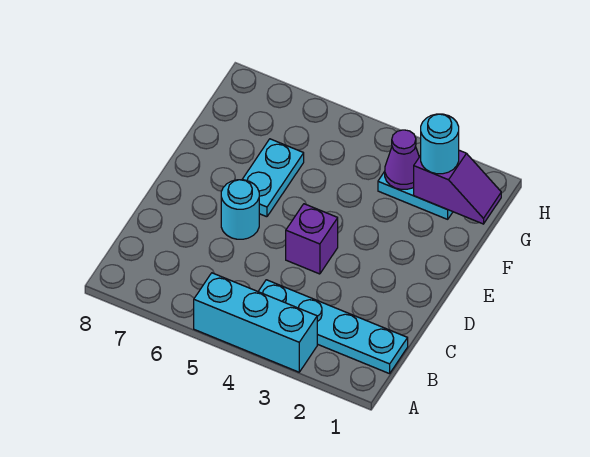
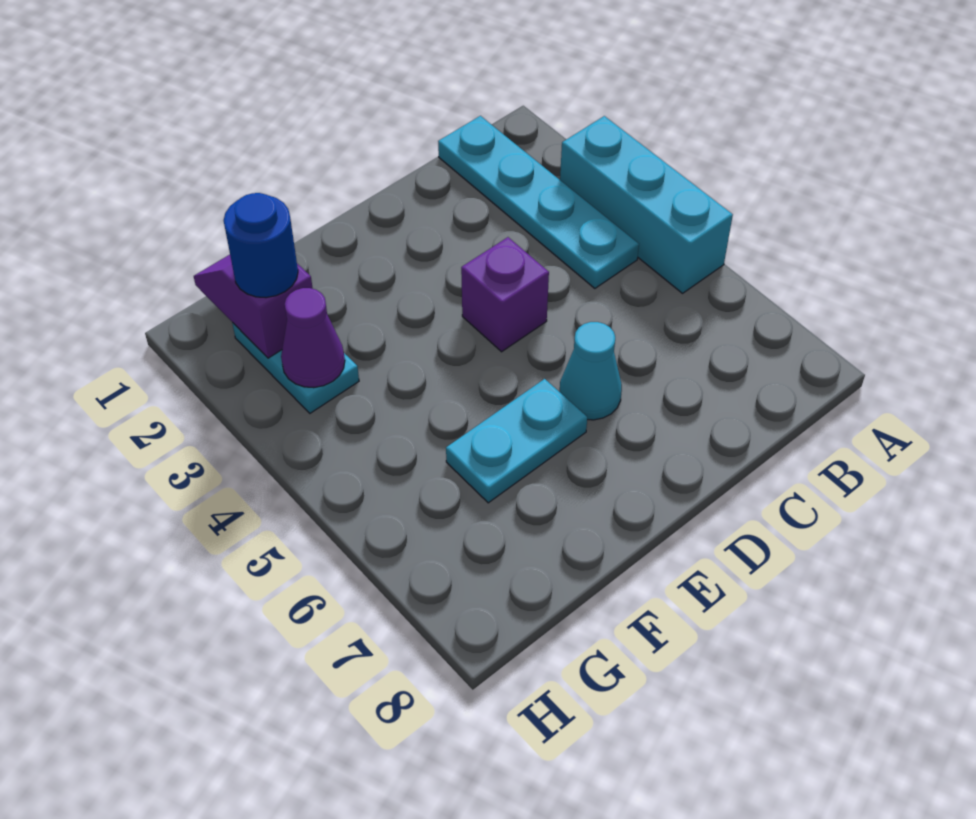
cyan 1x1 round brick [221,180,259,239] -> cyan 1x1 cone [560,322,622,420]
cyan 1x1 round brick [421,114,459,174] -> blue 1x1 round brick [224,193,298,298]

